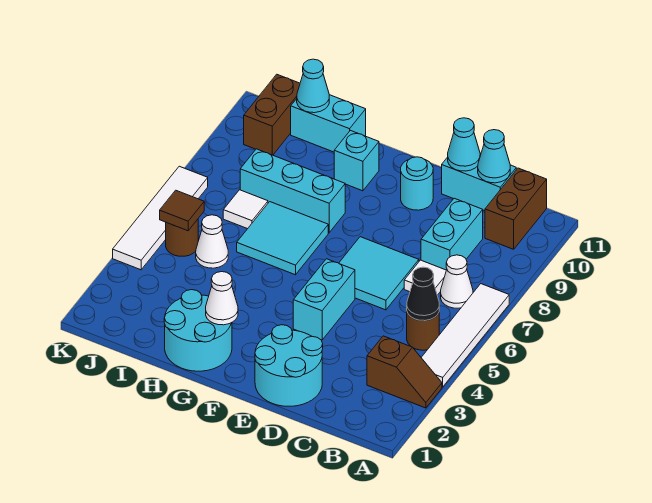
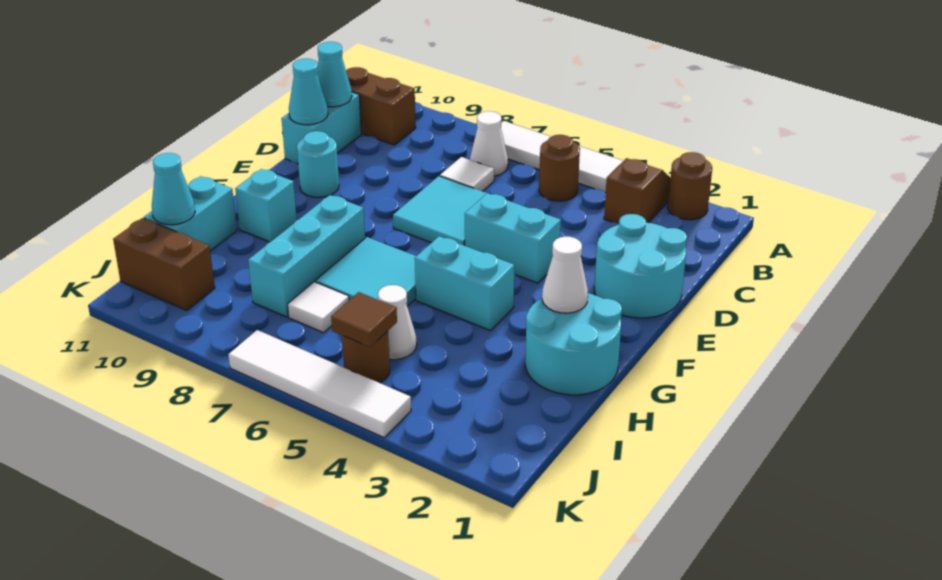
none -> brown 1x1 round brick [668,152,712,220]
black 1x1 cone [407,267,439,321] -> none
cyan 1x2 brick [421,198,483,270] -> cyan 1x2 brick moved to [415,236,514,331]

